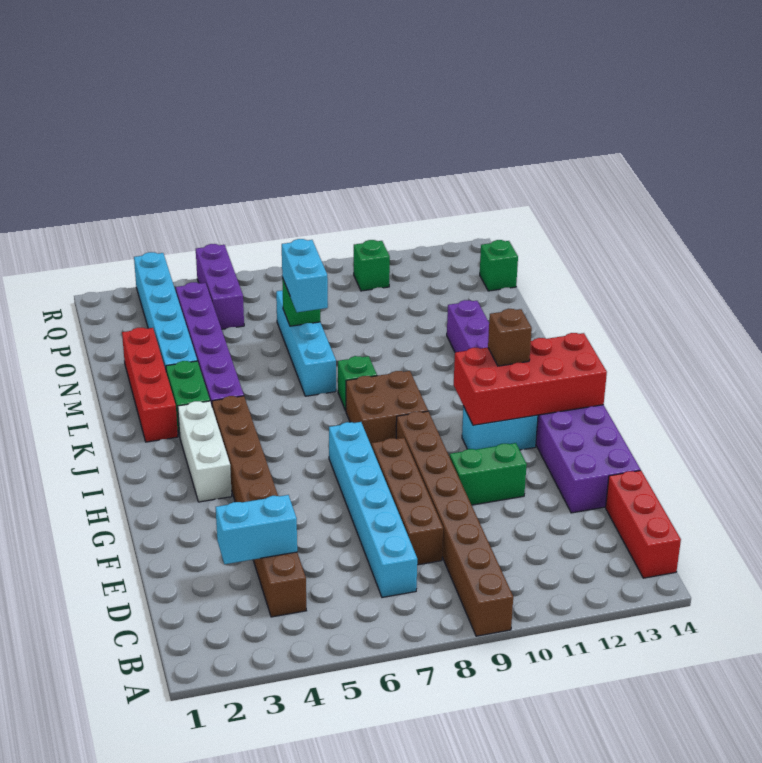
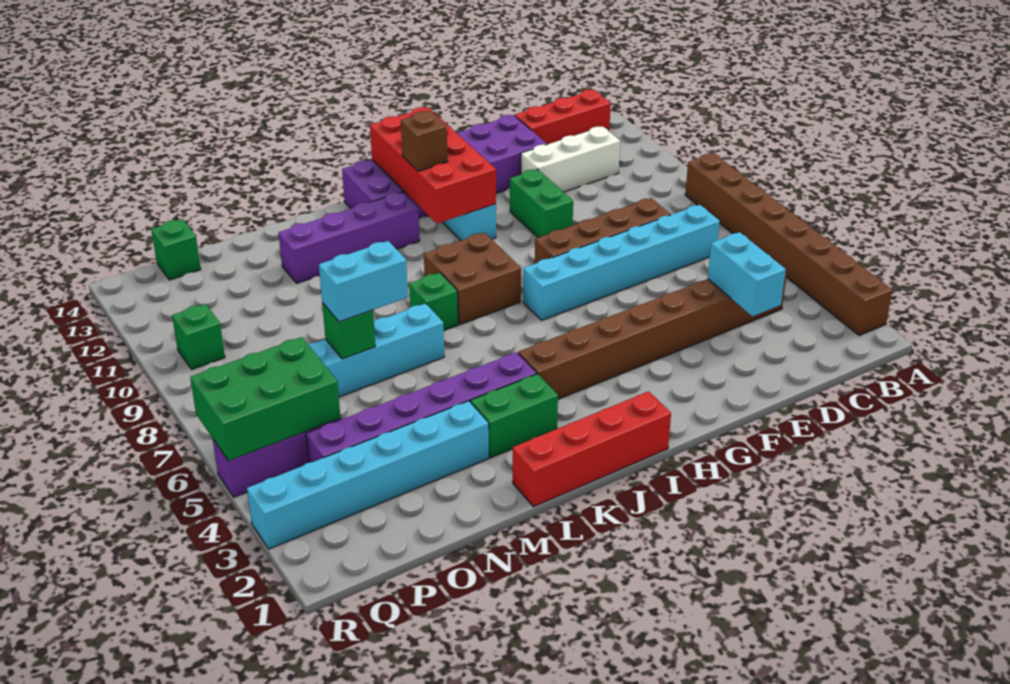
brown 1x8 brick [396,411,513,636] -> brown 1x8 brick turned to [685,153,892,335]
white 1x3 brick [178,401,232,502] -> white 1x3 brick moved to [521,126,620,192]
red 1x4 brick [122,328,178,442] -> red 1x4 brick moved to [513,391,671,507]
none -> green 2x3 brick [190,337,341,461]

